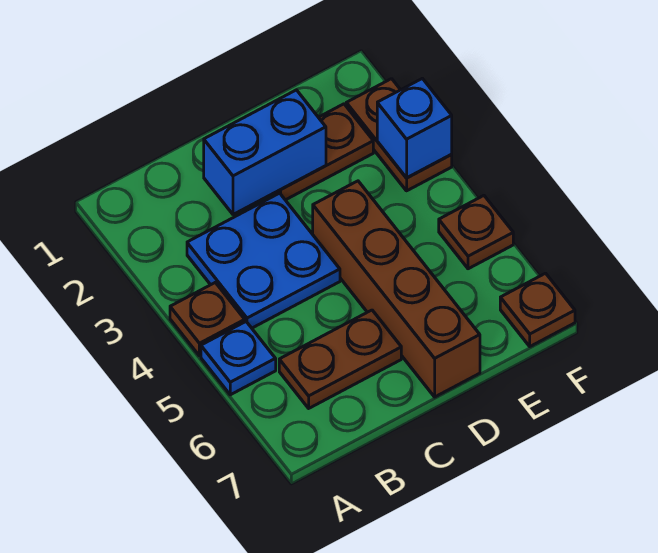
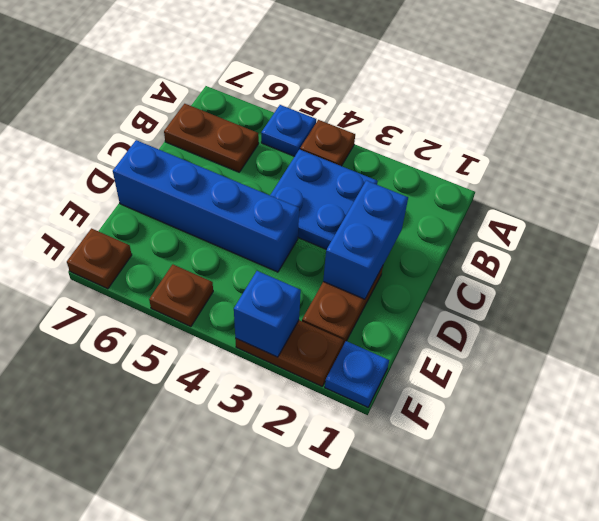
brown 1x2 plate [279,310,401,408] -> brown 1x2 plate turned to [164,104,259,172]
brown 1x4 brick [313,181,480,397] -> blue 1x4 brick [113,140,299,272]
none -> blue 1x1 plate [325,341,389,407]

